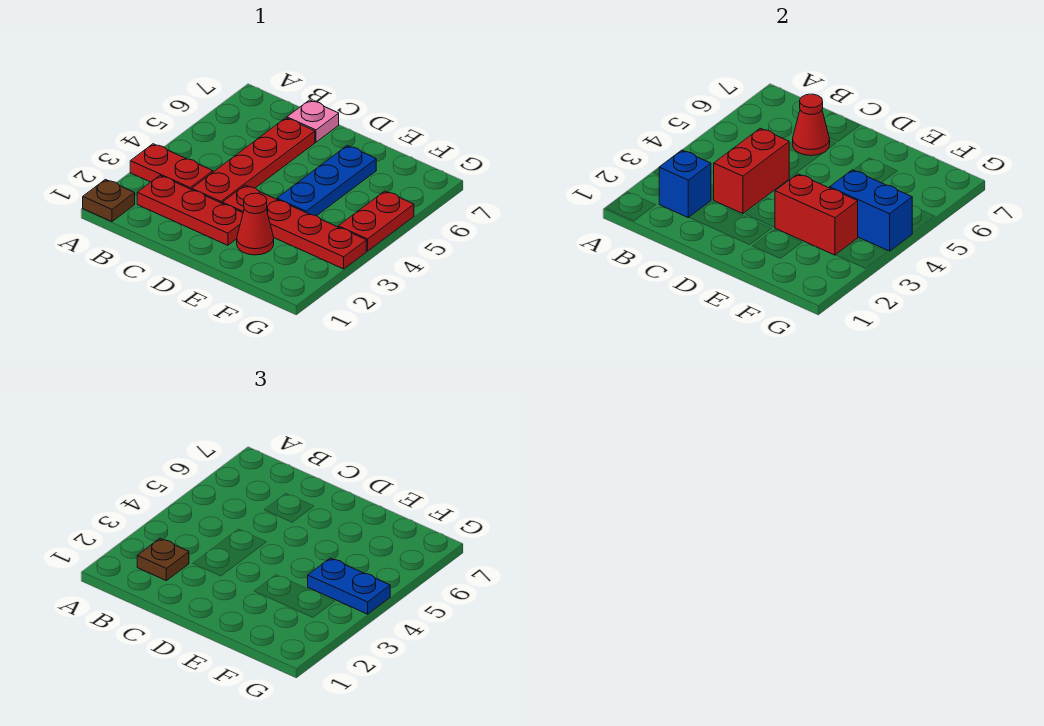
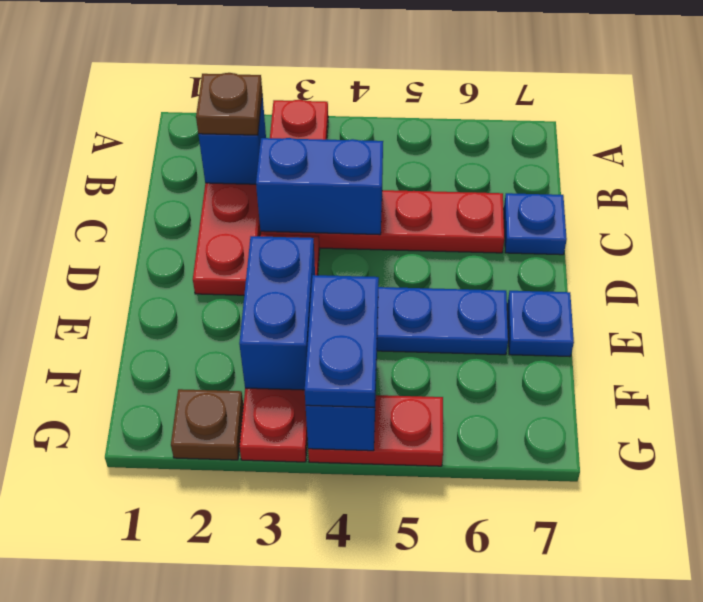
brown 1x1 plate [83,180,135,222] -> brown 1x1 plate moved to [171,389,243,460]
red 1x2 brick [714,128,789,214] -> blue 1x2 brick [256,138,383,235]
red 1x1 cone [793,94,830,156] -> none
pink 1x1 plate [287,100,339,142] -> blue 1x1 plate [504,193,567,255]
red 1x1 cone [237,193,274,255] -> none
red 1x2 brick [775,174,858,255] -> blue 1x2 brick [239,236,315,390]
none -> blue 1x1 plate [507,291,574,357]

